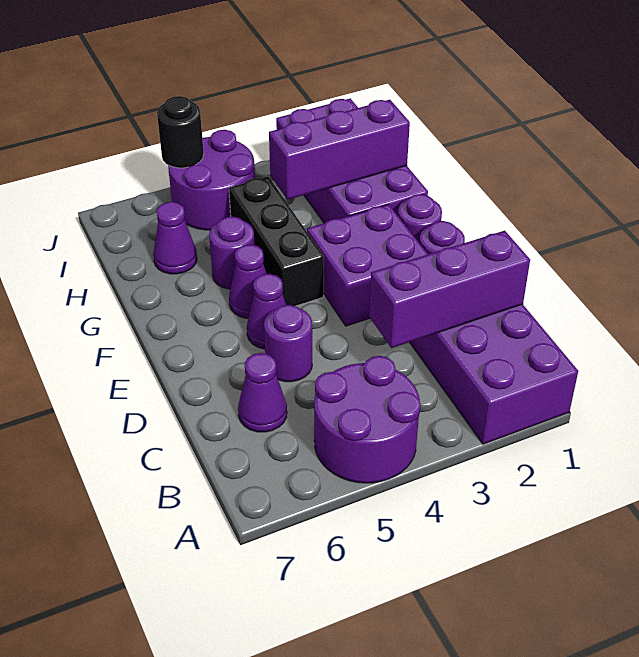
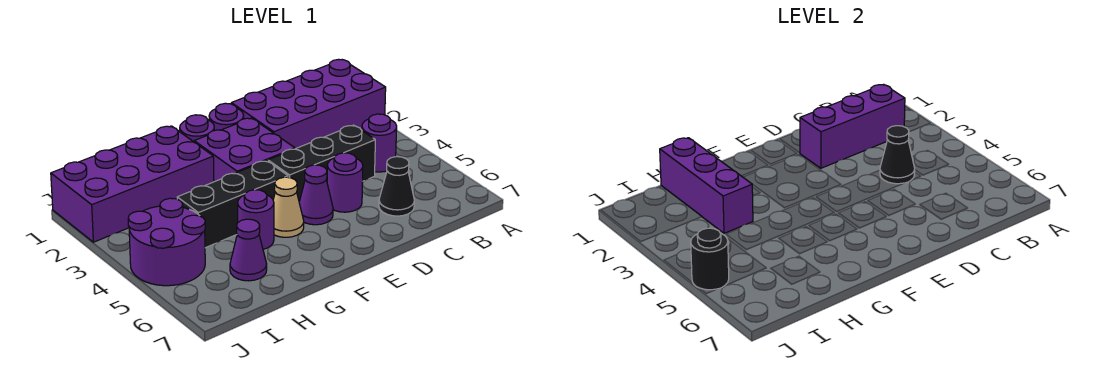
purple 2x2 round brick [314,356,421,483] -> purple 1x1 round brick [362,114,397,172]
purple 1x3 brick [369,231,530,348] -> purple 1x3 brick turned to [800,84,905,168]
none -> black 1x3 brick [268,125,375,202]
none -> black 1x1 cone [880,126,915,184]
purple 1x1 cone [238,353,287,432] -> black 1x1 cone [379,157,414,216]
purple 1x1 cone [229,244,267,318] -> tan 1x1 cone [273,177,304,237]

